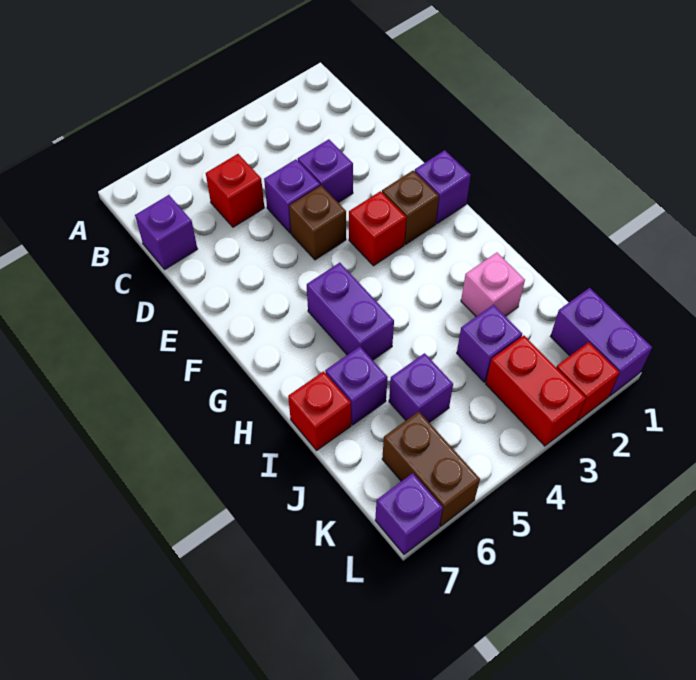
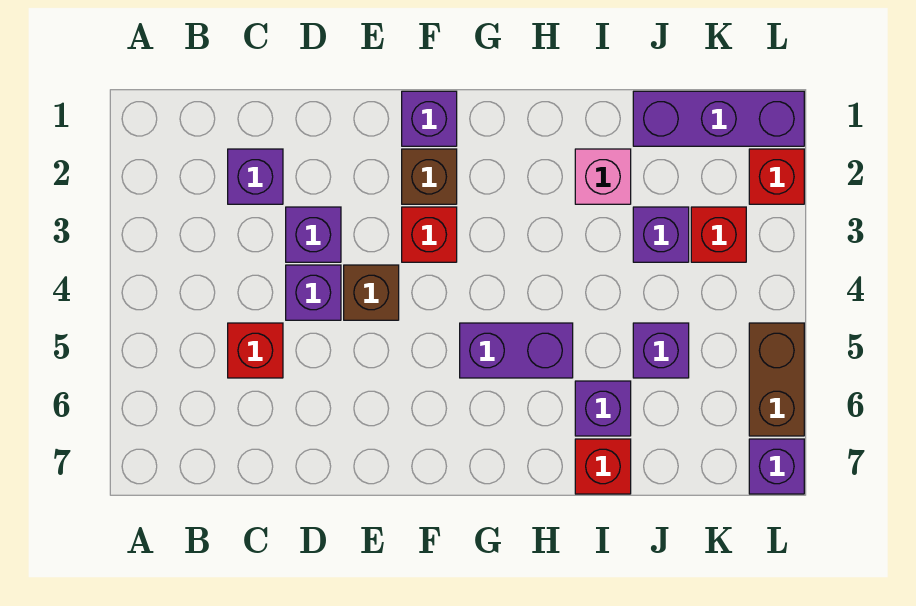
purple 1x1 brick [135,195,197,269] -> purple 1x1 brick moved to [228,149,283,204]
purple 1x2 brick [551,288,652,396] -> purple 1x3 brick [633,91,804,146]
red 1x2 brick [486,336,586,446] -> red 1x1 brick [691,207,746,262]
brown 1x2 brick [382,412,480,526] -> brown 1x2 brick turned to [749,323,804,436]

